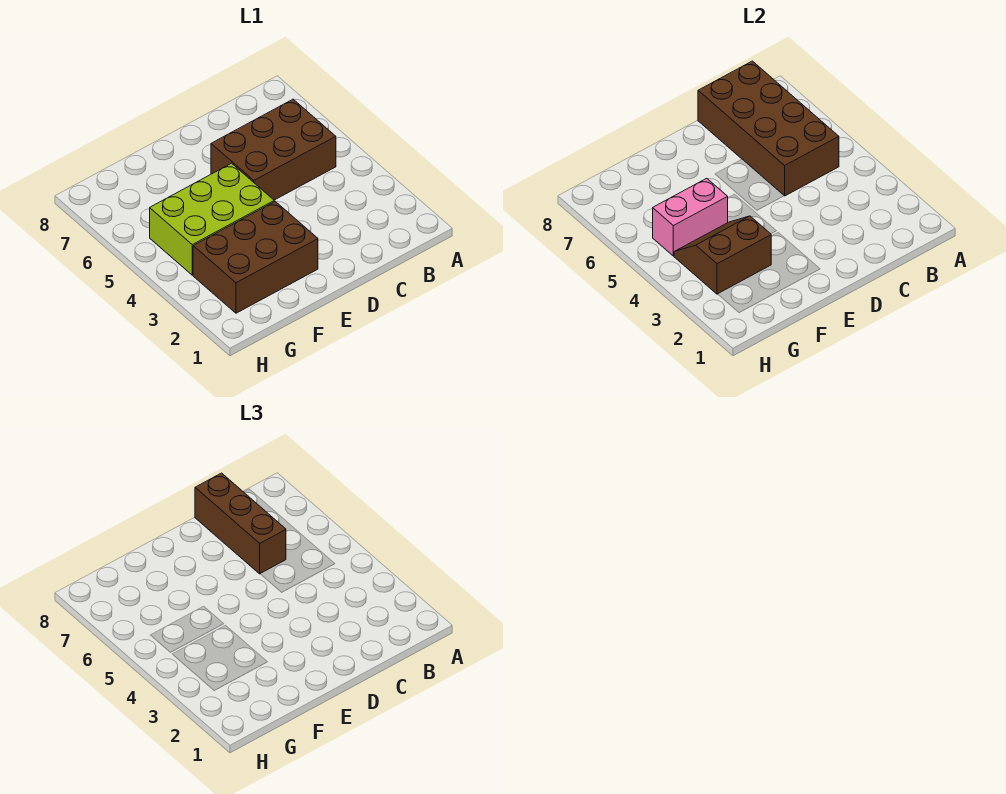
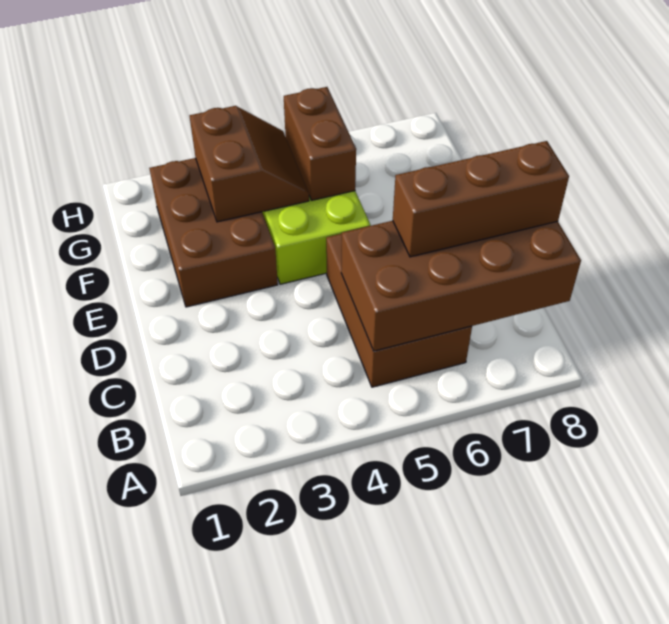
pink 1x2 brick [653,178,728,256] -> brown 1x2 brick [284,87,356,200]

